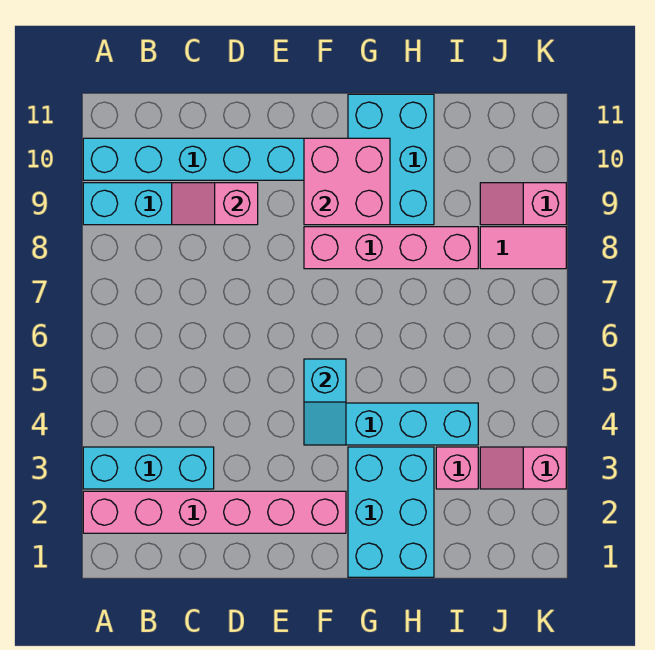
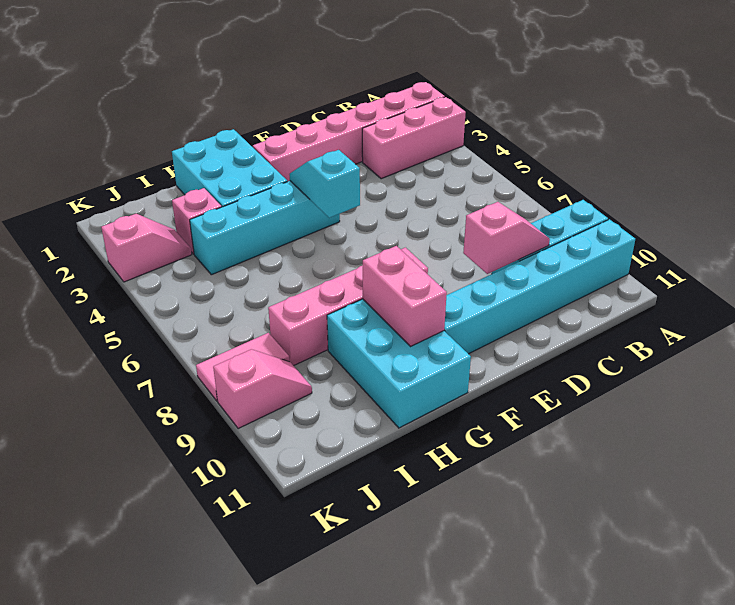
cyan 1x3 brick [83,447,214,489] -> pink 1x3 brick [362,97,466,179]
pink 2x2 brick [304,138,390,225] -> pink 1x2 brick [363,246,447,346]

